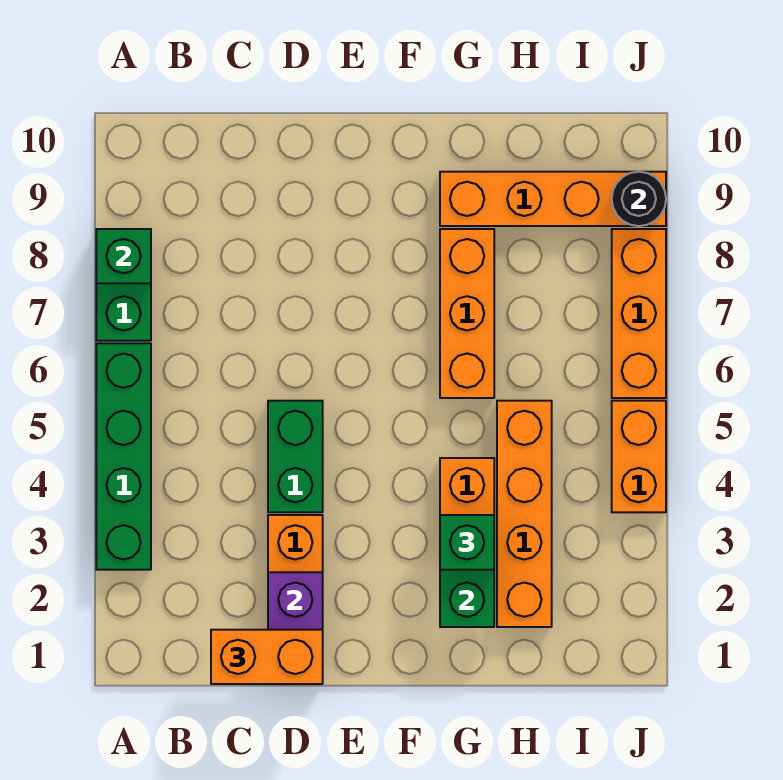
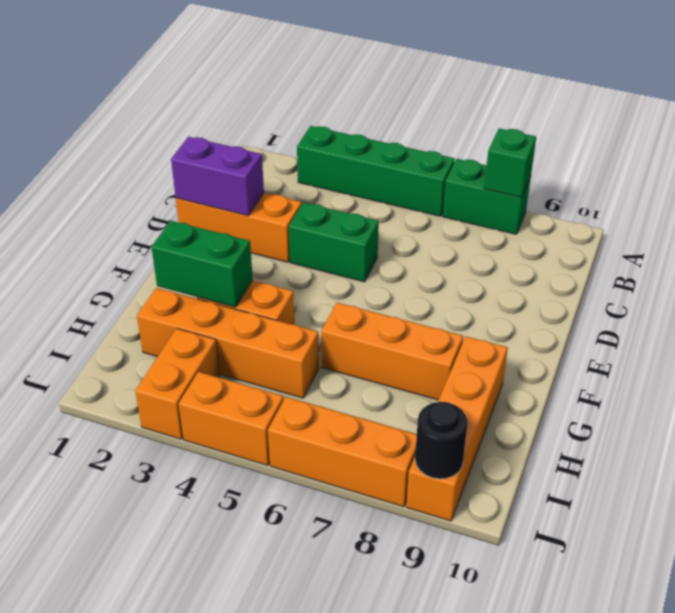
orange 1x2 brick [211,630,323,684] -> orange 1x2 brick moved to [135,328,220,439]
green 1x1 brick [440,515,494,570] -> none

